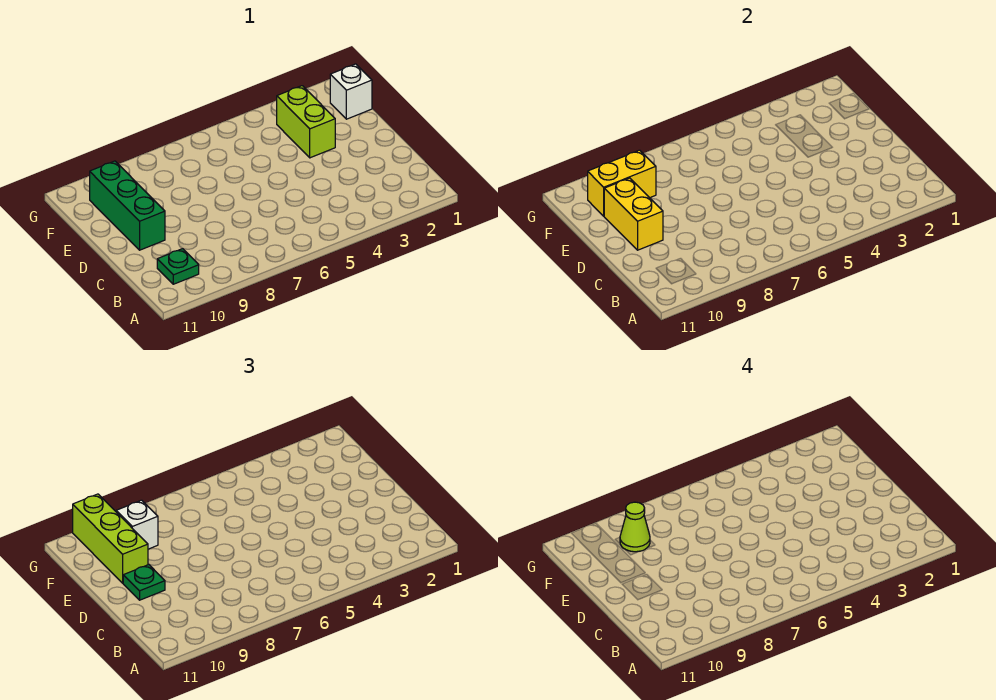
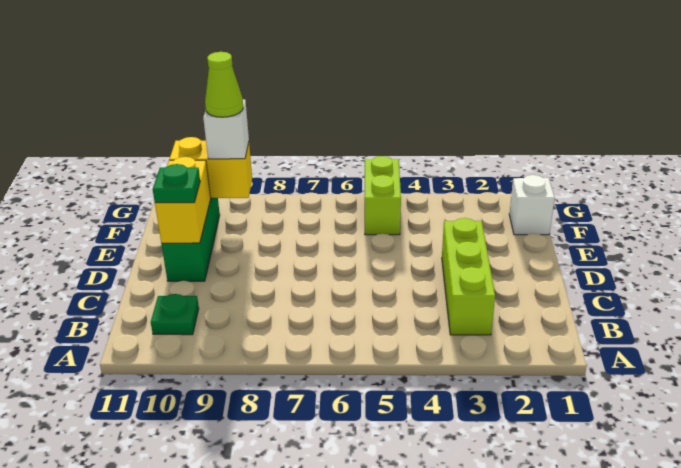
lime 1x2 brick [276,86,335,158] -> lime 1x2 brick moved to [365,156,401,235]
lime 1x3 brick [73,494,148,583] -> lime 1x3 brick moved to [442,218,495,335]

